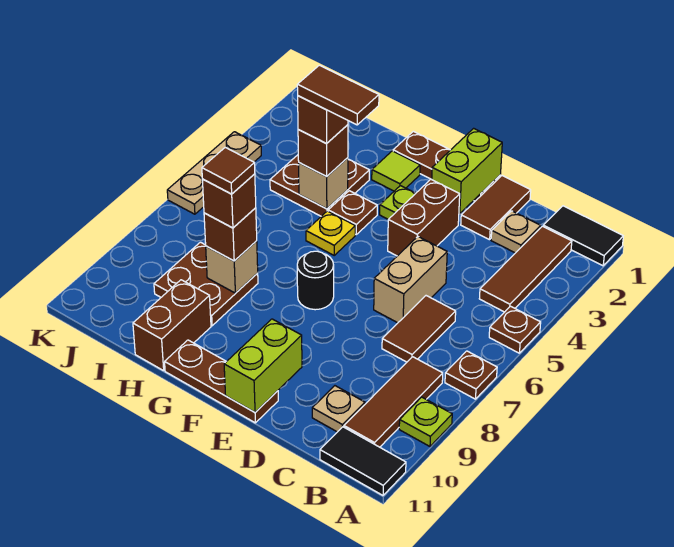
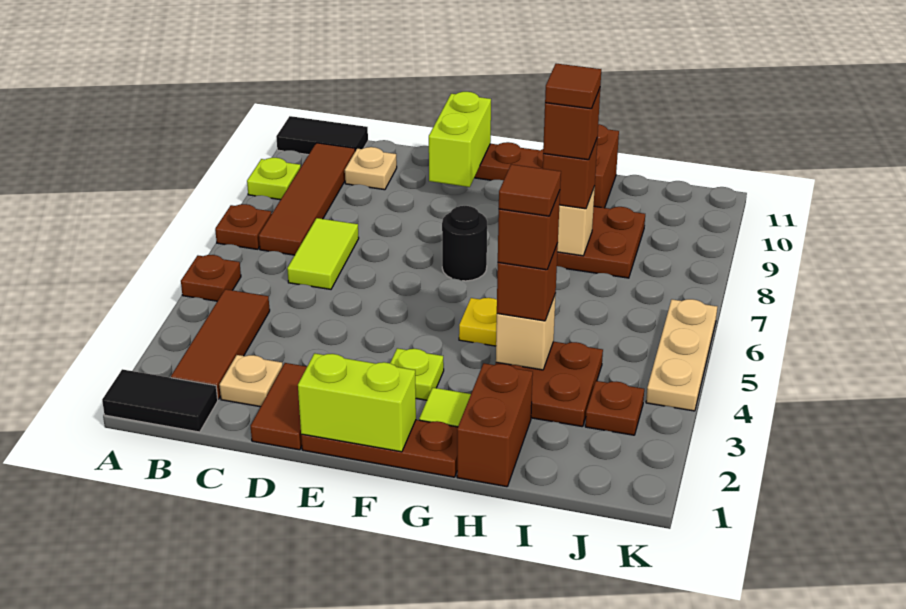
brown 1x3 tile [344,357,443,447] -> brown 1x4 tile [259,143,355,255]
brown 1x2 tile [382,296,456,362] -> lime 1x2 tile [287,218,359,289]
tan 1x2 brick [374,237,447,323] -> none
lime 1x2 brick [432,128,502,214] -> lime 1x2 brick turned to [298,353,416,452]
brown 1x2 brick [388,179,460,256] -> brown 1x2 brick moved to [457,363,533,487]
brown 1x1 plate [328,191,377,234] -> brown 1x1 plate moved to [585,381,644,435]
brown 1x2 tile [297,65,379,125] -> brown 1x1 tile [499,164,561,216]

